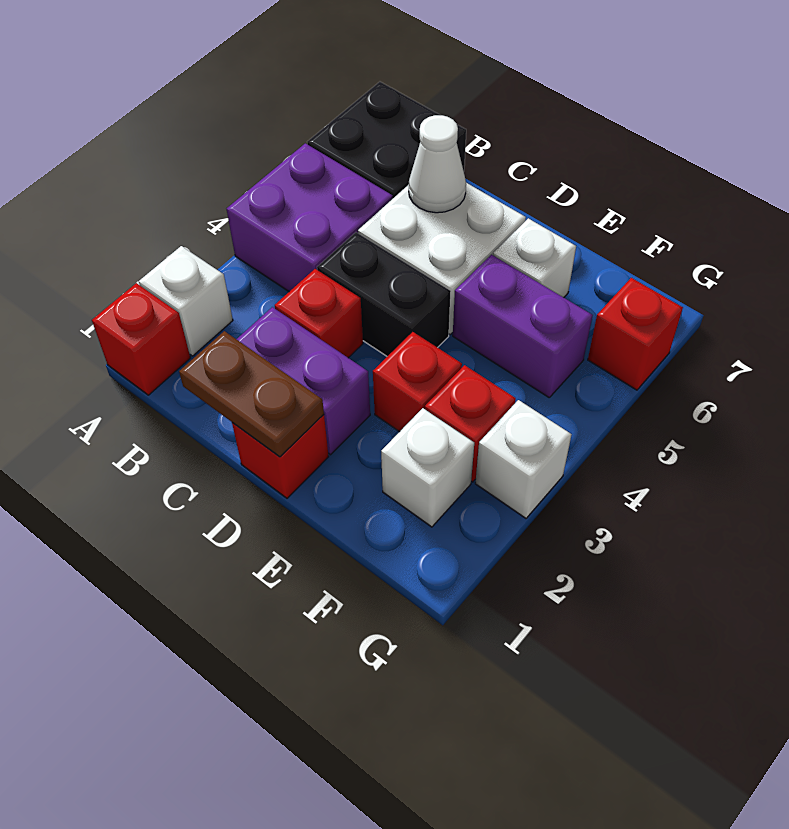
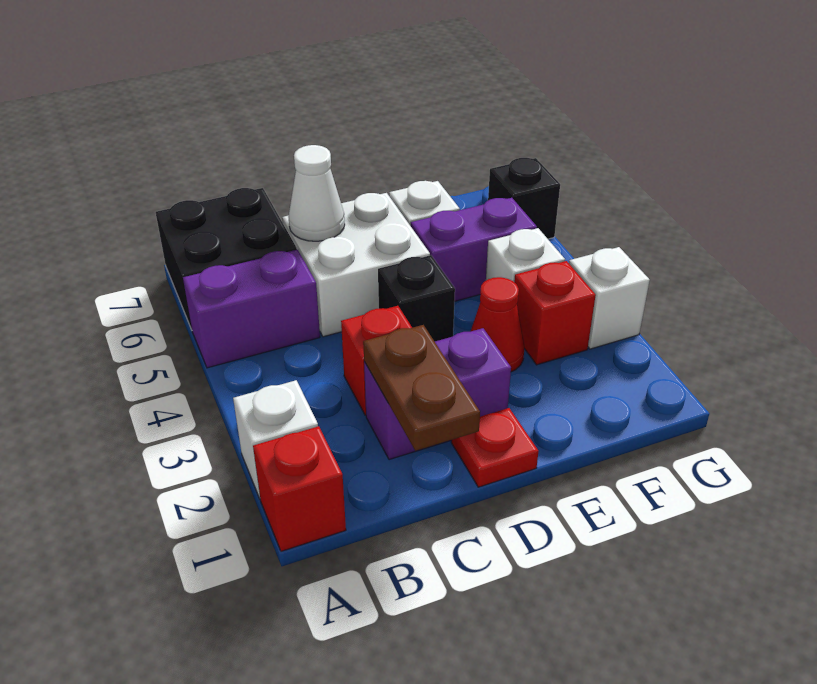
purple 2x2 brick [227,143,393,292] -> purple 1x2 brick [183,250,320,368]
brown 1x2 plate [179,331,324,457] -> brown 1x2 plate turned to [363,325,480,451]
black 1x2 brick [317,232,451,356] -> black 1x1 brick [378,255,455,342]
red 1x1 brick [232,415,329,498] -> red 1x1 plate [451,408,539,487]
red 1x1 brick [373,332,462,432] -> red 1x1 cone [470,277,524,372]
white 1x1 brick [381,408,474,527] -> white 1x1 brick moved to [486,228,565,282]
red 1x1 brick [588,278,683,390] -> black 1x1 brick [488,158,560,239]

